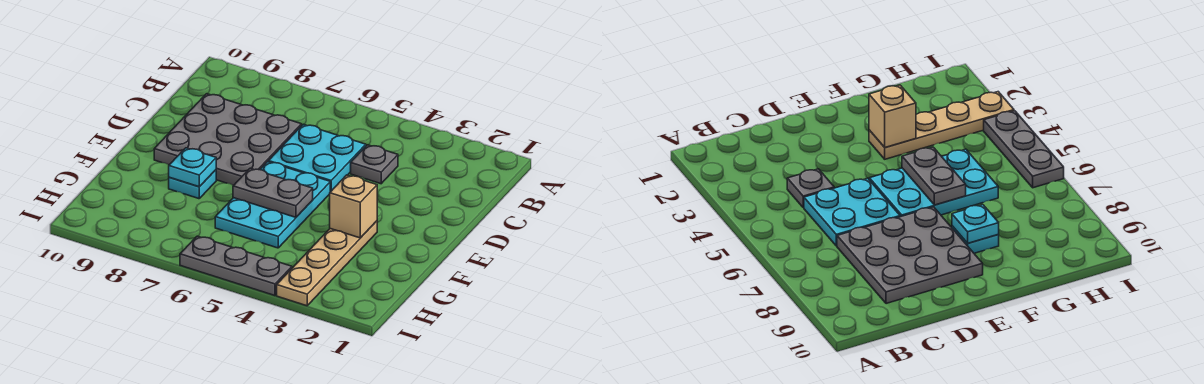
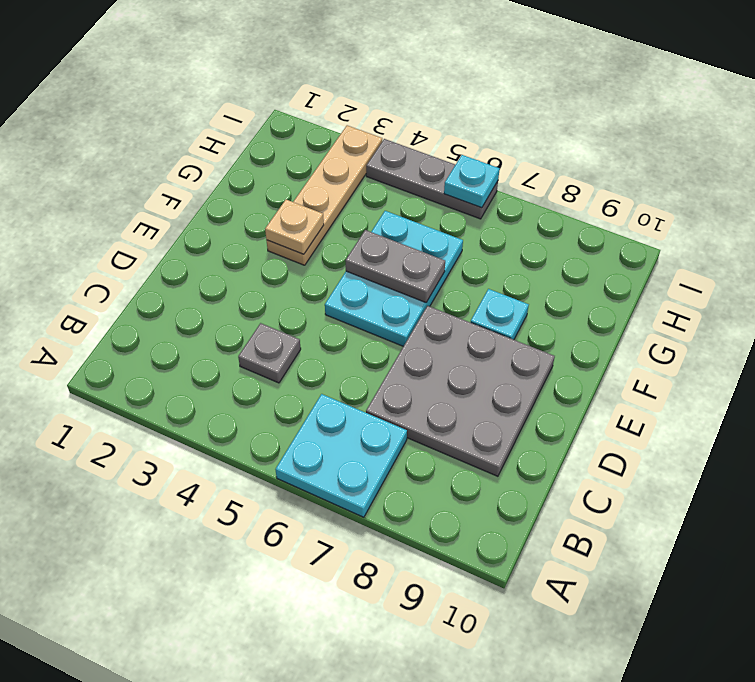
cyan 2x2 plate [269,124,366,192] -> cyan 2x2 plate moved to [275,394,407,517]
tan 1x1 brick [330,175,377,238] -> tan 1x1 plate [265,200,324,254]
cyan 1x1 plate [169,148,216,187] -> cyan 1x1 plate moved to [444,155,500,208]

